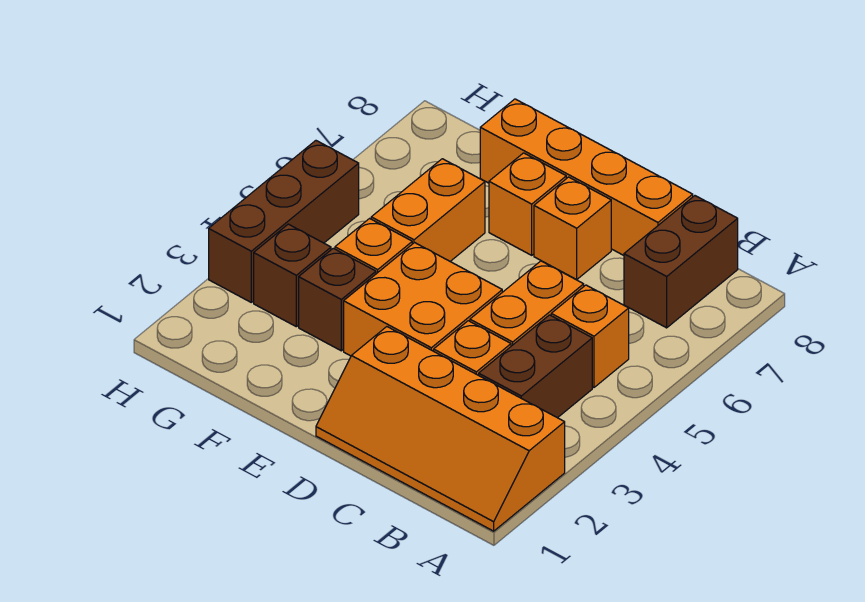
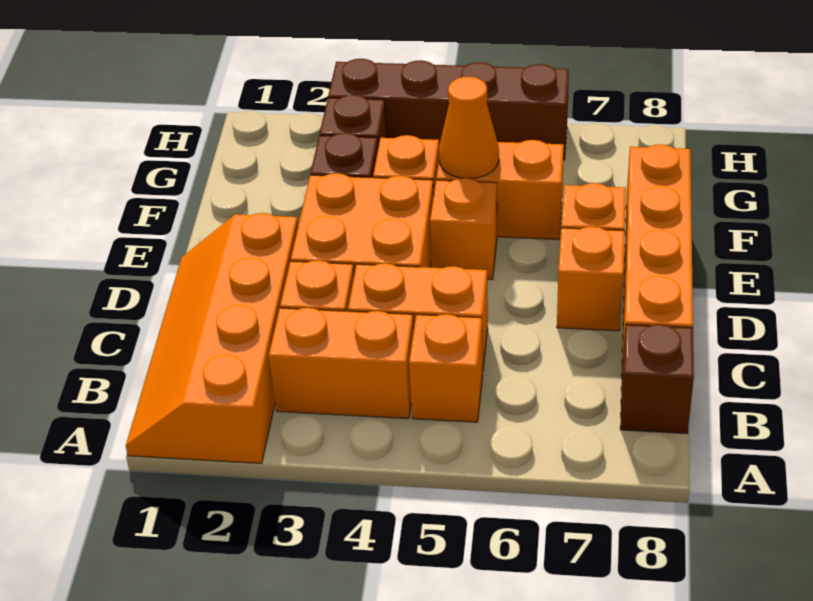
brown 1x2 brick [479,315,592,418] -> orange 1x2 brick [269,308,414,419]
brown 1x2 brick [624,196,738,328] -> brown 1x1 brick [620,324,694,434]
none -> orange 1x1 brick [430,178,497,279]
none -> orange 1x1 cone [439,77,499,179]
brown 1x3 brick [209,141,359,302] -> brown 1x4 brick [328,59,569,160]

